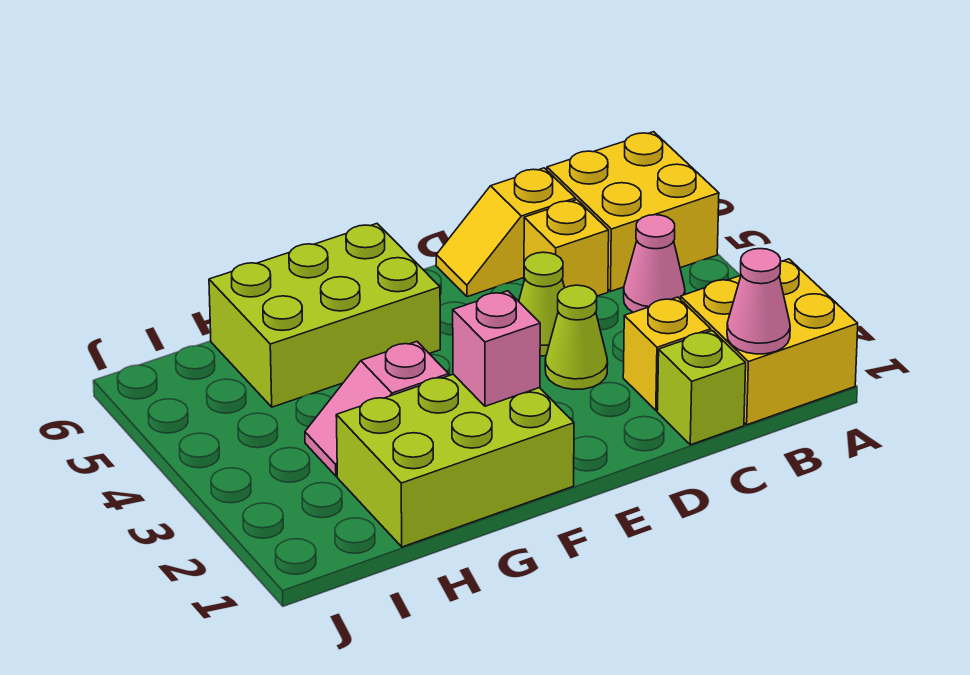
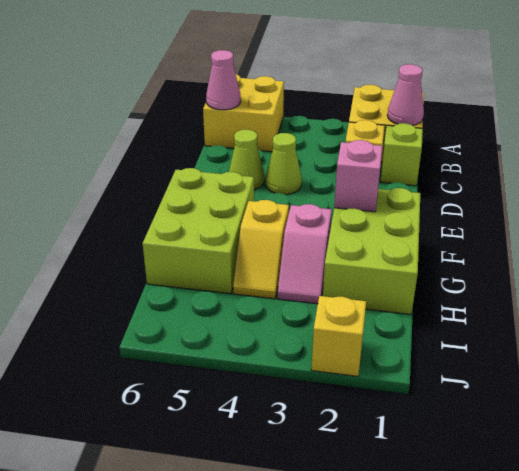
pink 1x1 cone [624,215,685,312] -> pink 1x1 cone moved to [206,50,241,110]
yellow 1x1 brick [524,200,609,296] -> yellow 1x1 brick moved to [311,296,366,376]
yellow 1x2 slope [436,168,576,297] -> yellow 1x2 slope moved to [233,200,289,299]
lime 1x1 cone [545,285,608,389] -> lime 1x1 cone moved to [229,129,264,190]

